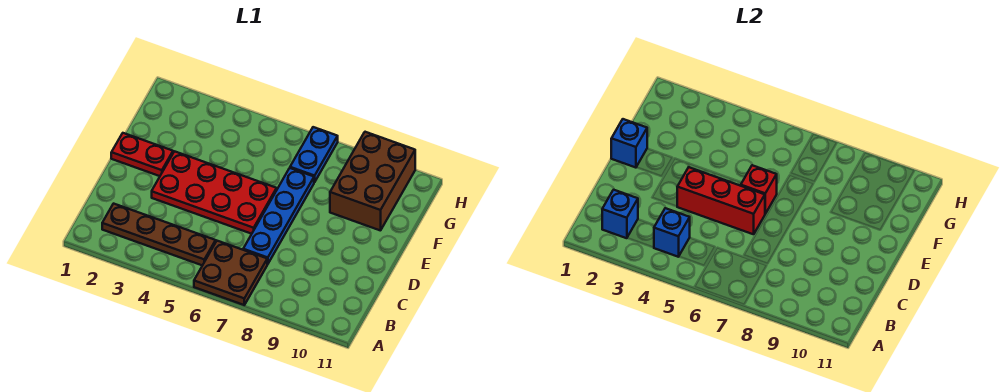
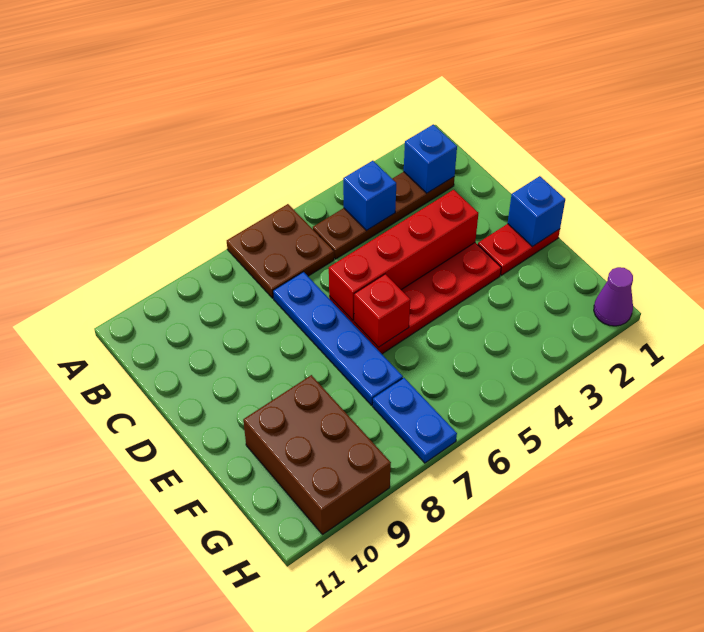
red 1x3 brick [677,167,765,234] -> red 1x4 brick [329,190,478,320]
none -> purple 1x1 cone [594,267,633,326]

